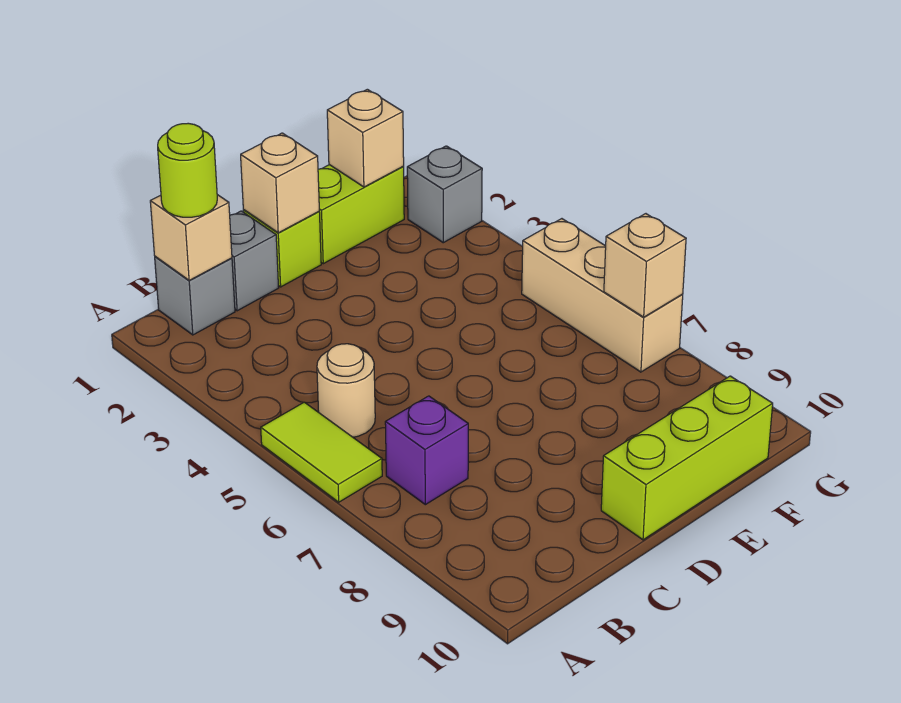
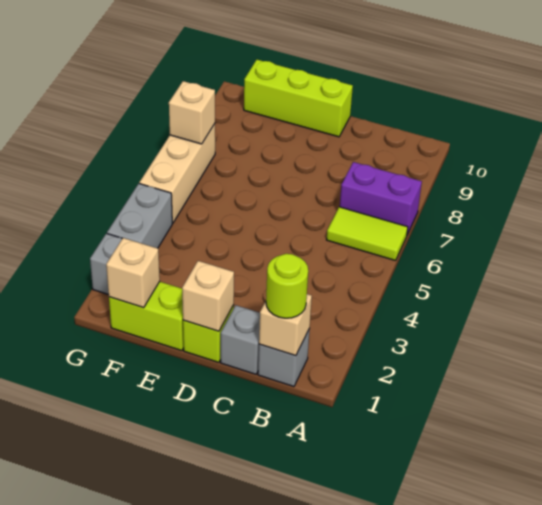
lime 1x2 tile [261,402,382,502] -> lime 1x2 tile turned to [327,207,408,261]
tan 1x1 round brick [317,344,375,437] -> none
purple 1x1 brick [385,396,468,505] -> purple 1x2 brick [340,162,422,234]
none -> grey 1x2 brick [107,184,172,248]

